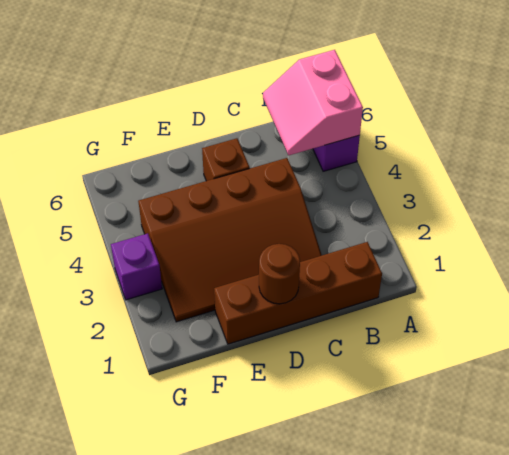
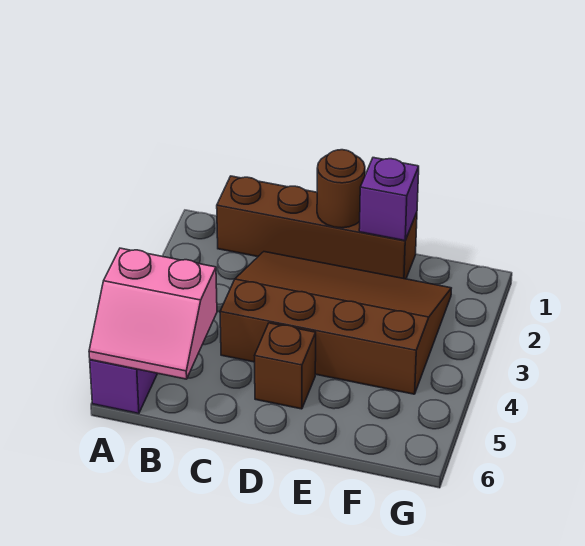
pink 2x2 slope [263,50,363,155] -> pink 2x2 slope turned to [89,248,217,379]
purple 1x1 brick [111,233,162,300] -> purple 1x1 brick moved to [359,158,419,241]

